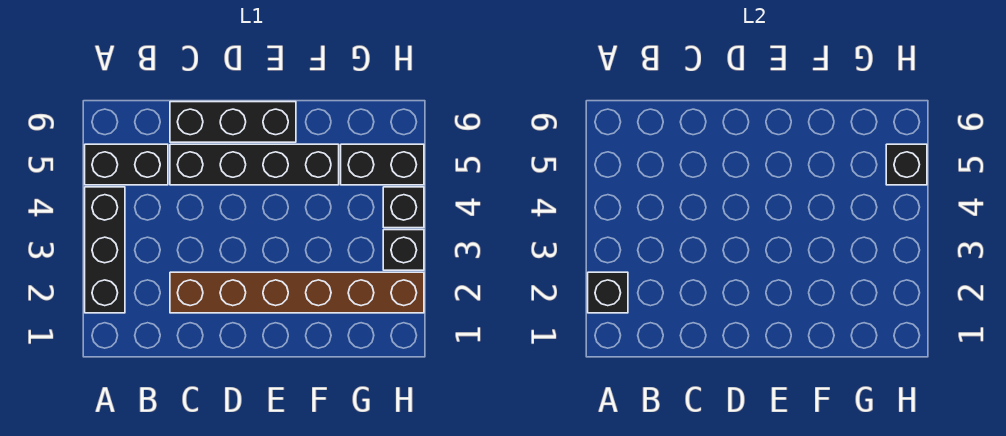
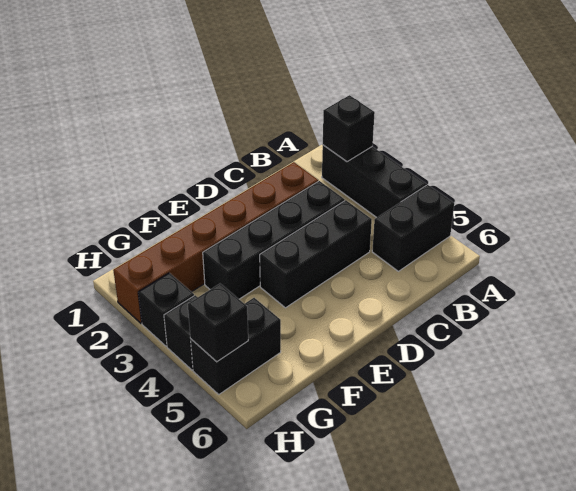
black 1x4 brick [170,144,339,185] -> black 1x4 brick moved to [203,181,345,299]
black 1x3 brick [170,102,296,142] -> black 1x3 brick moved to [260,200,372,308]

